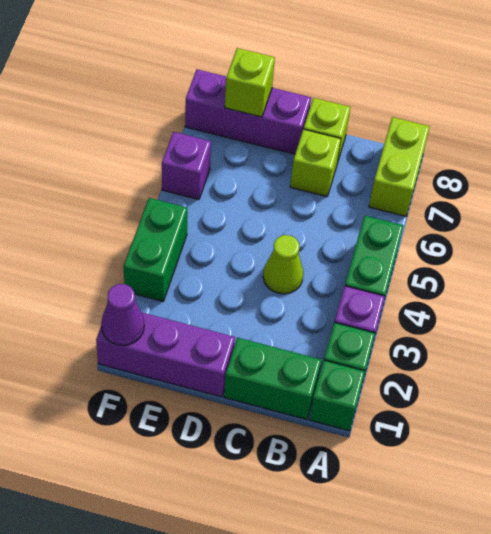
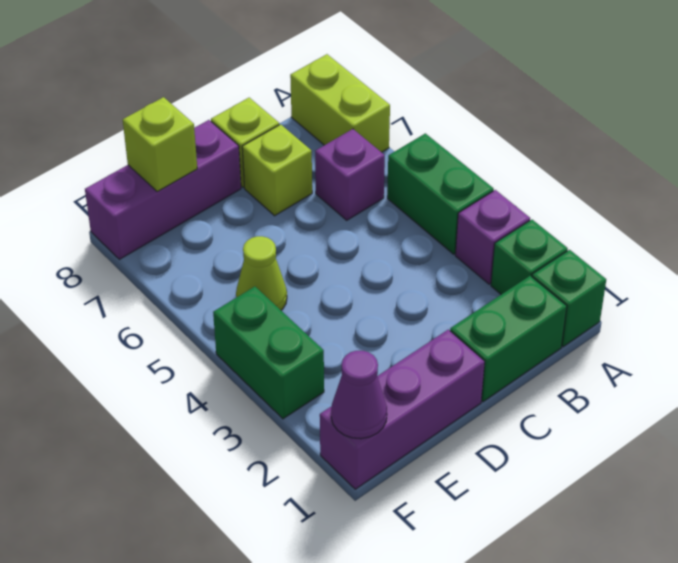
lime 1x1 cone [263,235,303,294] -> lime 1x1 cone moved to [236,236,287,310]
purple 1x1 brick [162,132,211,199] -> purple 1x1 brick moved to [315,129,385,220]

